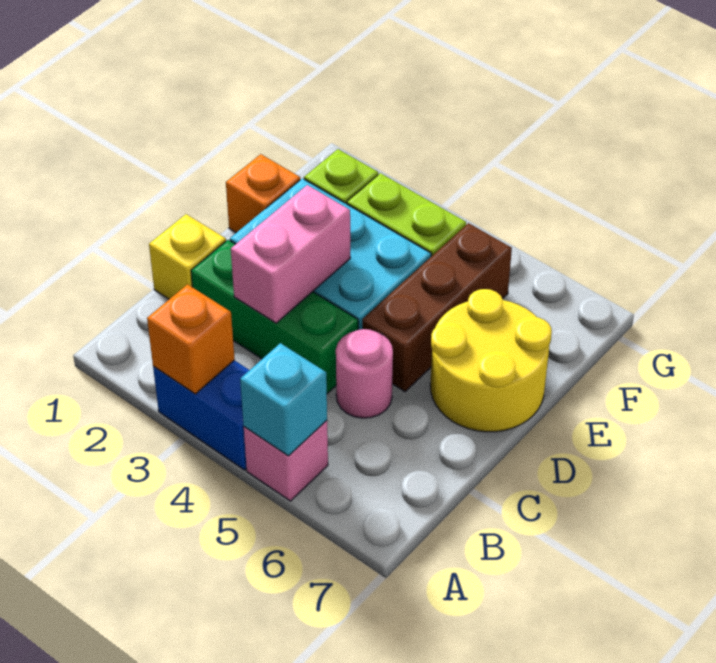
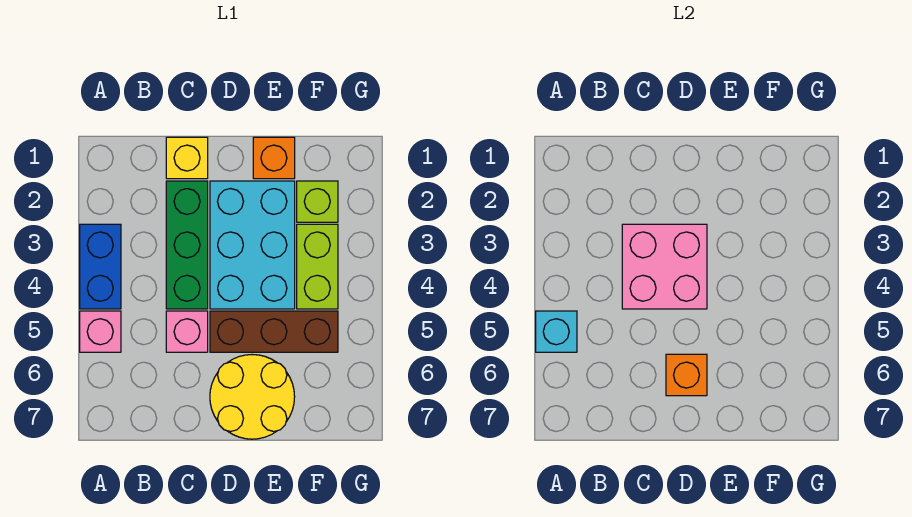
orange 1x1 brick [147,284,235,394] -> orange 1x1 brick moved to [666,354,707,396]
pink 1x2 brick [231,185,350,323] -> pink 2x2 brick [622,224,707,309]
pink 1x1 round brick [336,329,393,418] -> pink 1x1 brick [166,311,208,352]

